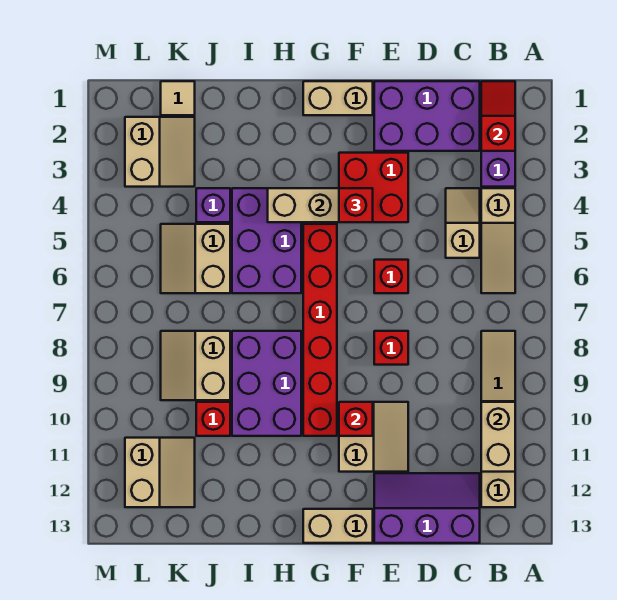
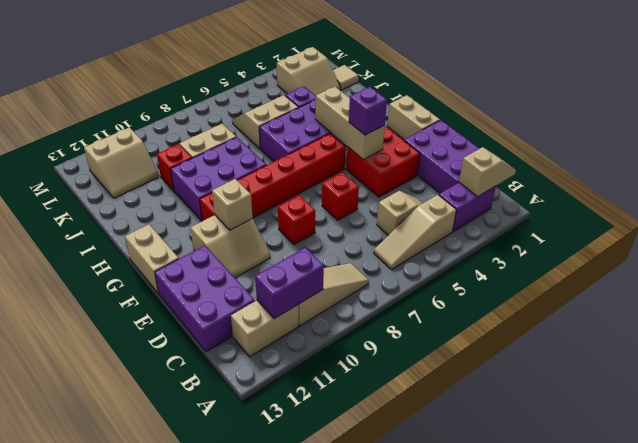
red 1x2 slope [481,81,515,151] -> tan 1x2 slope [459,147,516,197]
tan 1x2 brick [481,402,515,472] -> purple 1x2 brick [255,247,324,319]
purple 2x3 slope [374,473,480,543] -> purple 2x3 brick [155,245,255,352]
red 1x1 brick [339,188,373,222] -> purple 1x1 brick [349,87,387,135]
red 1x1 brick [339,402,373,436] -> tan 1x1 brick [212,179,253,230]

